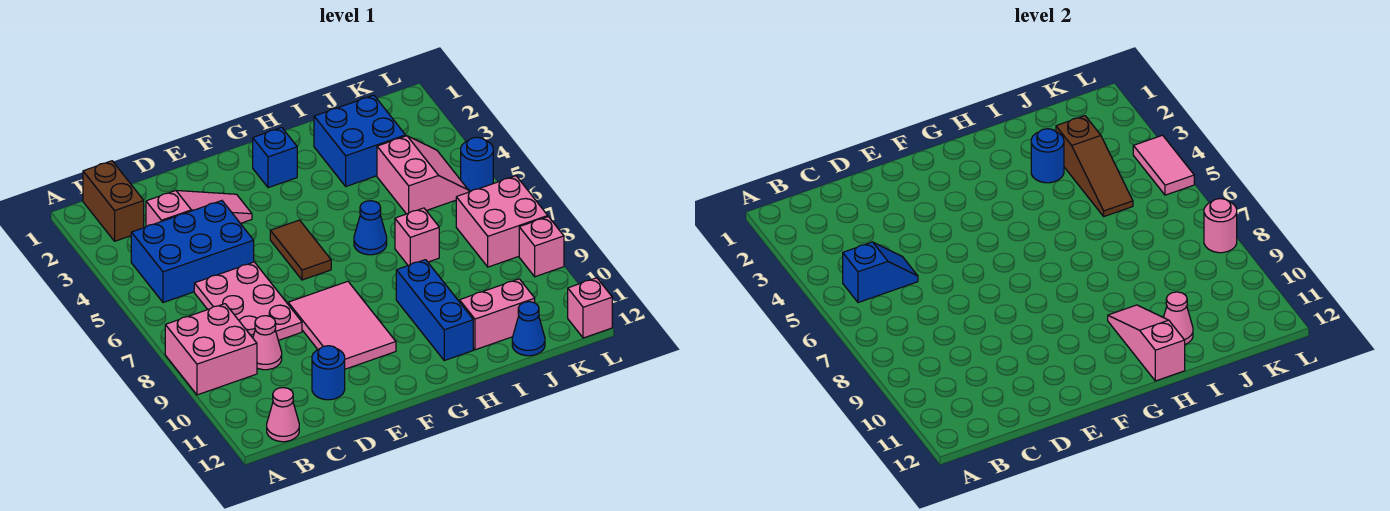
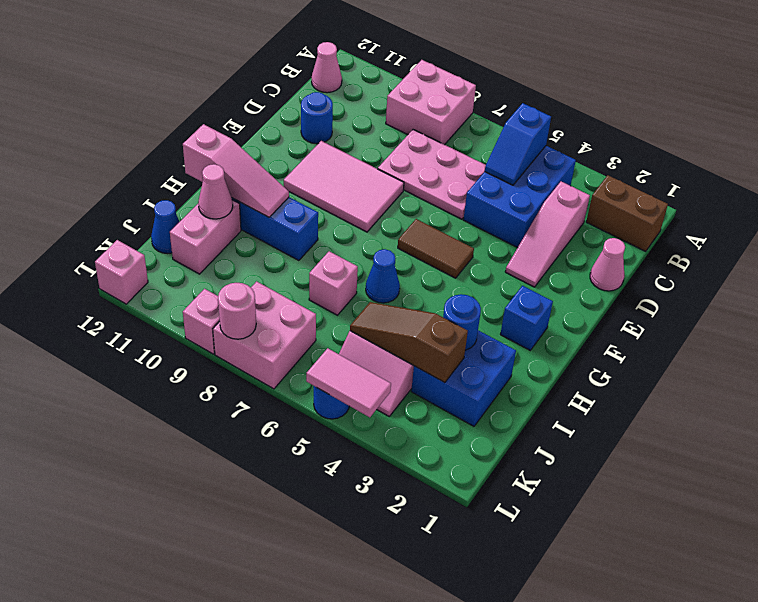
pink 1x1 cone [253,316,282,370] -> pink 1x1 cone moved to [590,238,625,291]

